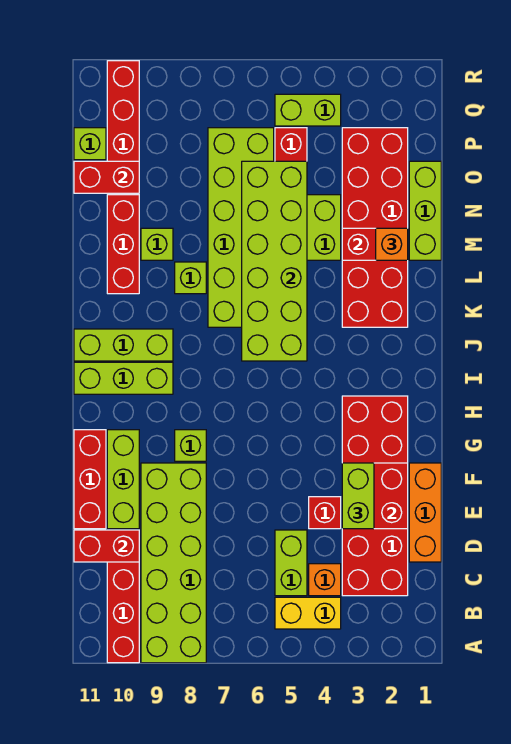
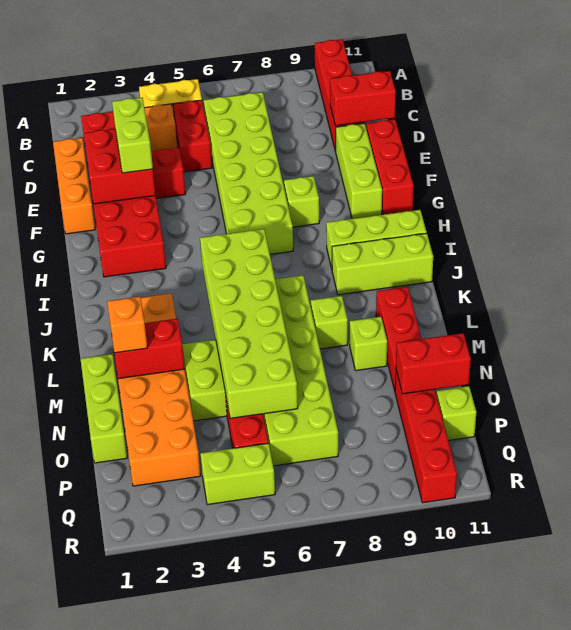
lime 2x6 brick [141,463,206,663] -> lime 2x6 brick moved to [204,92,293,254]
lime 1x2 brick [275,530,307,596] -> red 1x2 brick [173,100,212,172]
red 2x6 brick [342,128,408,327] -> orange 2x6 brick [107,293,201,486]

